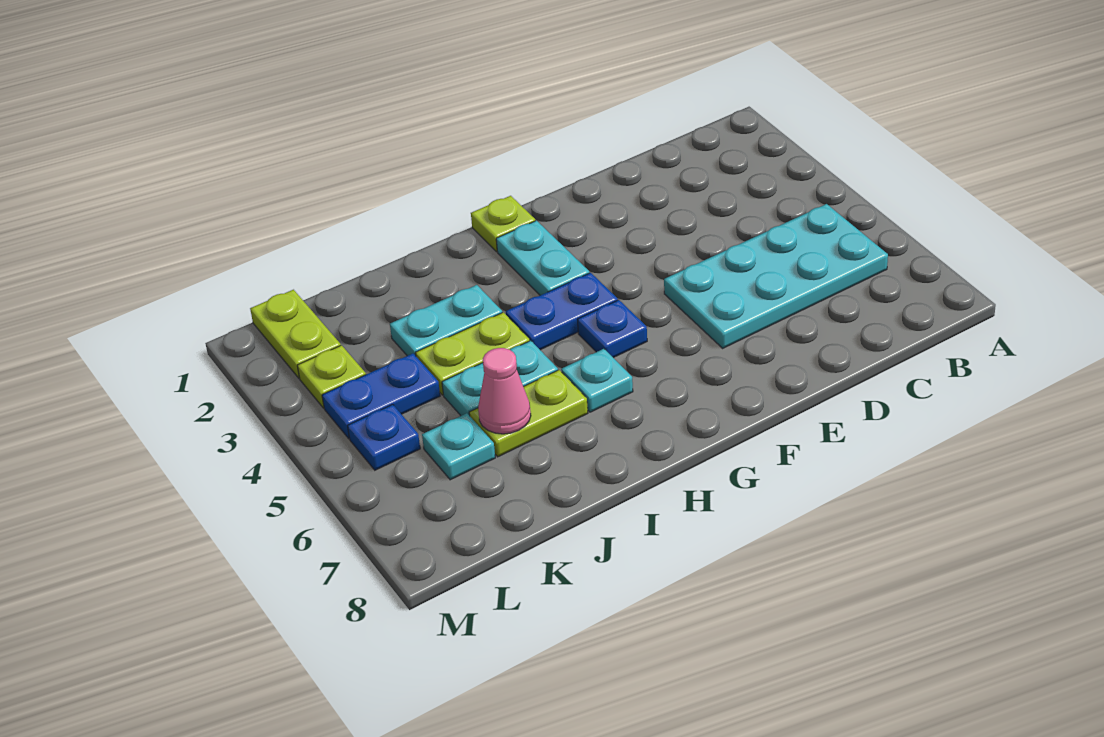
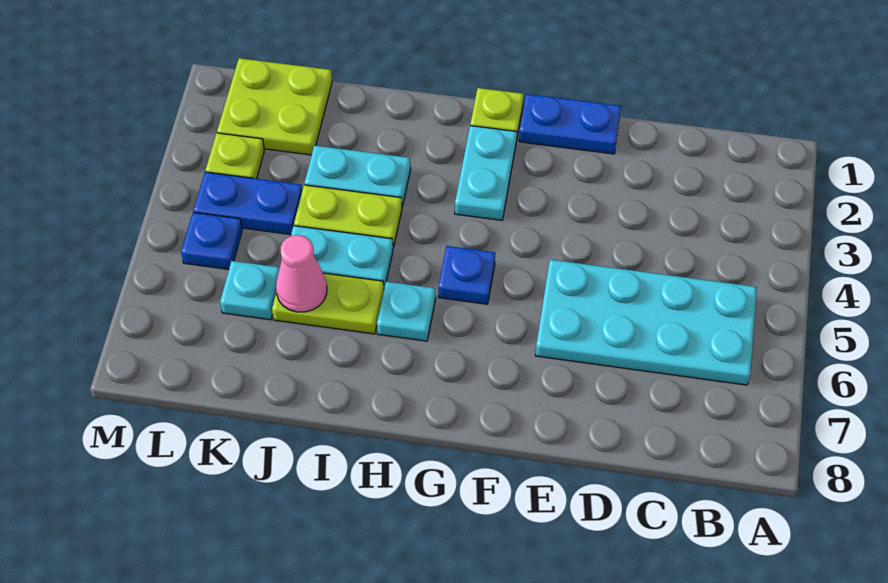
blue 1x2 plate [506,273,618,350] -> blue 1x2 plate moved to [519,94,621,154]
lime 1x2 plate [250,290,341,378] -> lime 2x2 plate [217,58,332,155]

